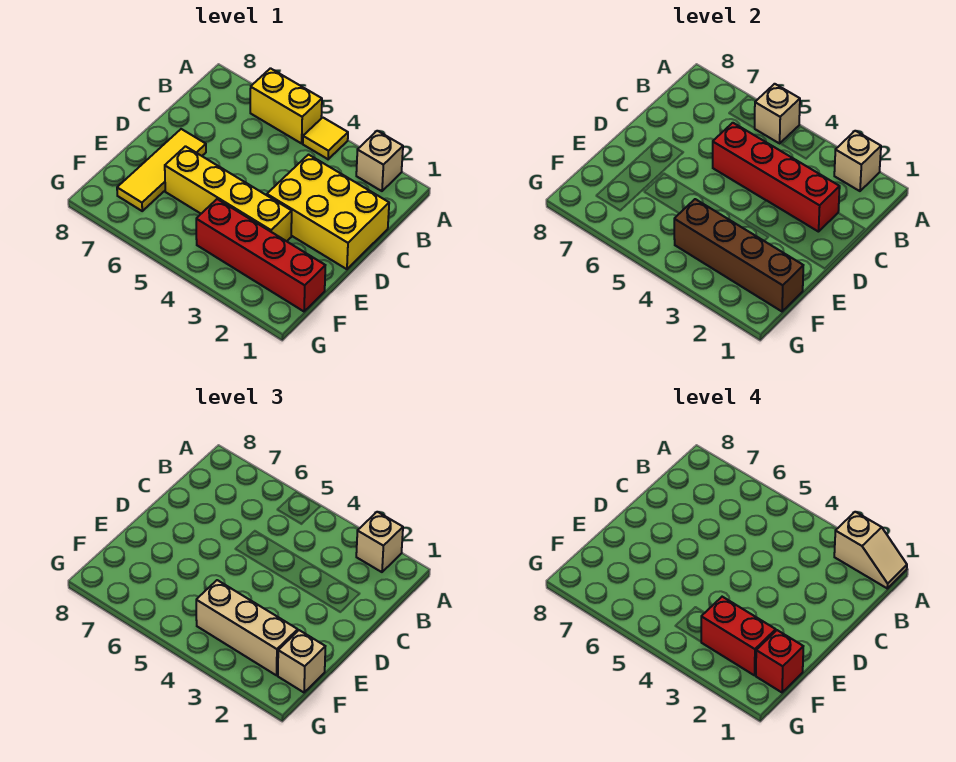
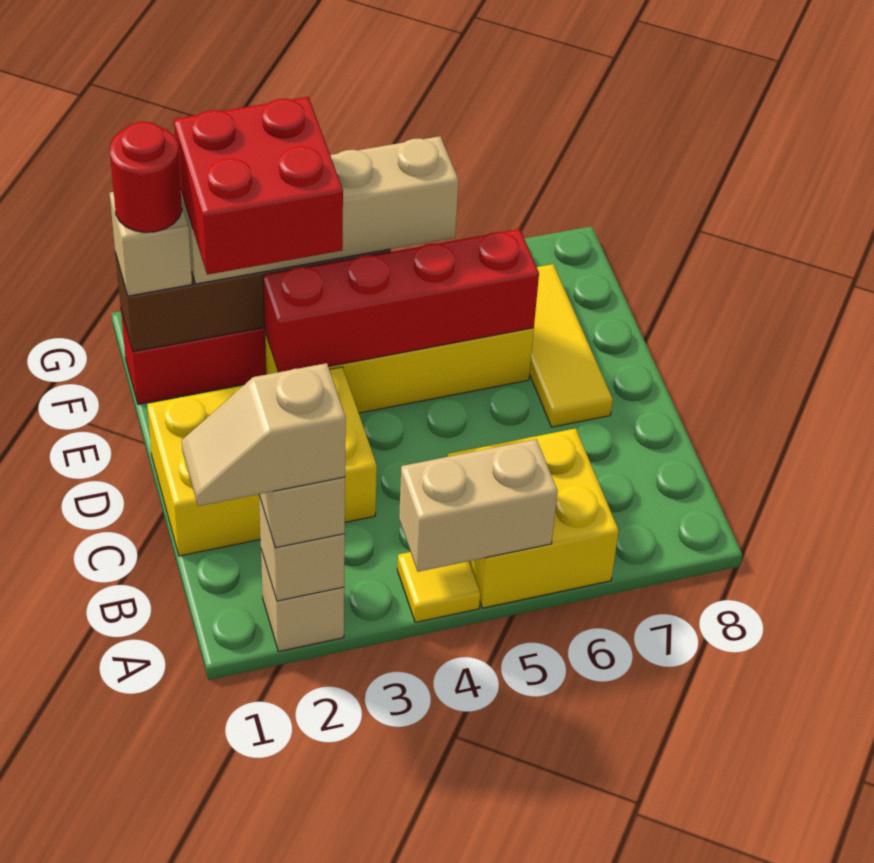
yellow 1x2 brick [250,68,322,143] -> yellow 2x2 brick [447,428,619,608]
tan 1x1 brick [755,84,800,143] -> tan 1x2 brick [399,439,558,572]
red 1x4 brick [713,123,840,232] -> red 1x4 brick moved to [263,229,539,372]
red 1x1 brick [756,630,803,692] -> red 1x1 round brick [110,122,182,232]
tan 1x3 brick [196,580,298,675] -> tan 1x4 brick [181,136,458,284]
red 1x2 brick [701,597,776,675] -> red 2x2 brick [174,97,343,275]

